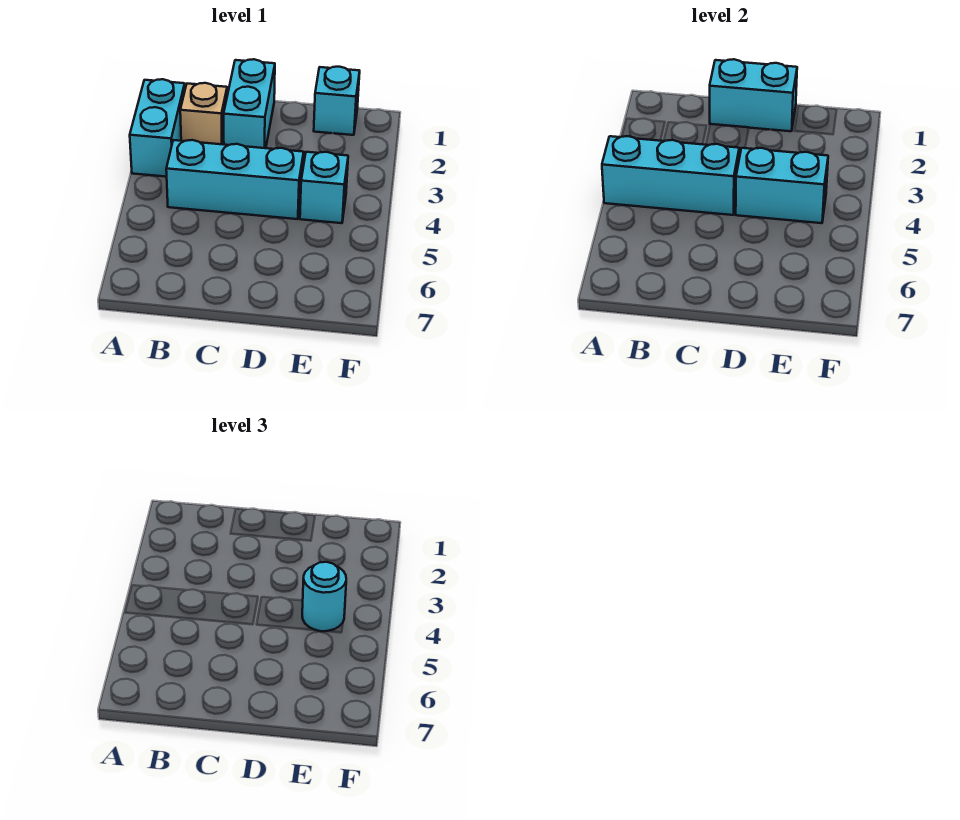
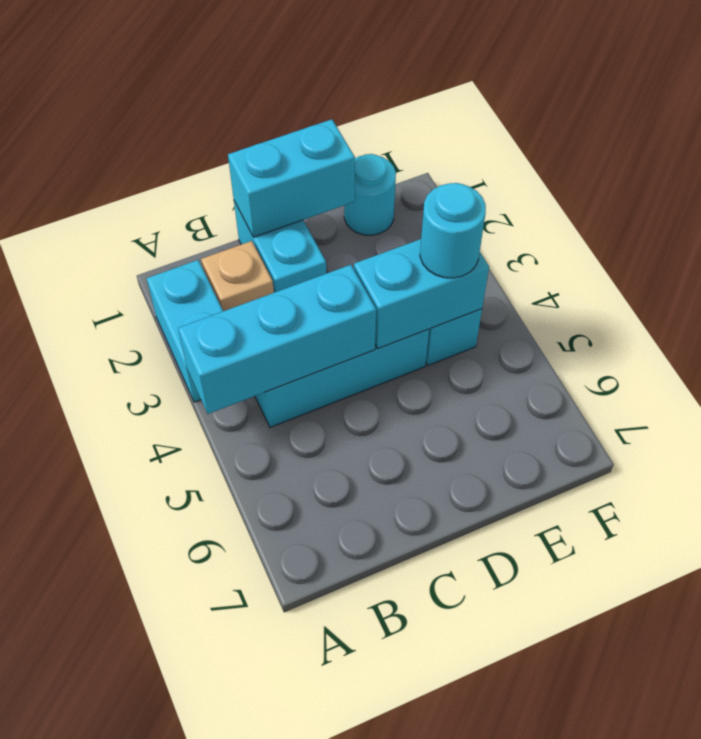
cyan 1x1 brick [314,67,360,135] -> cyan 1x1 round brick [344,154,396,235]

